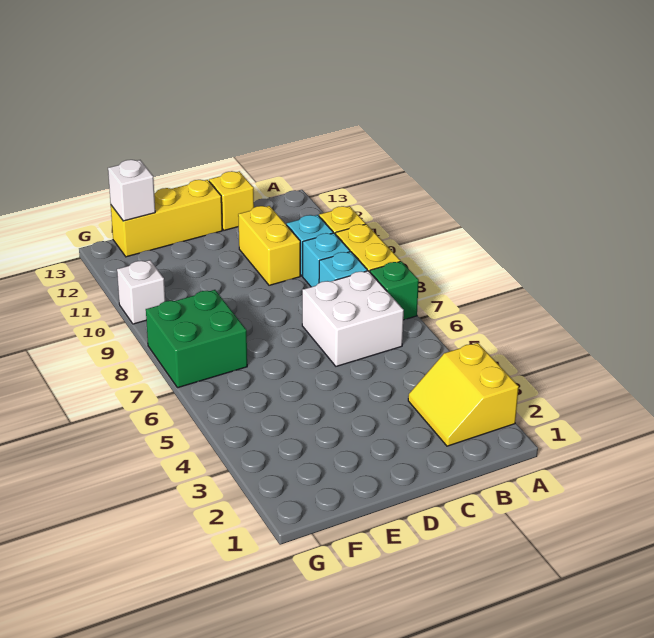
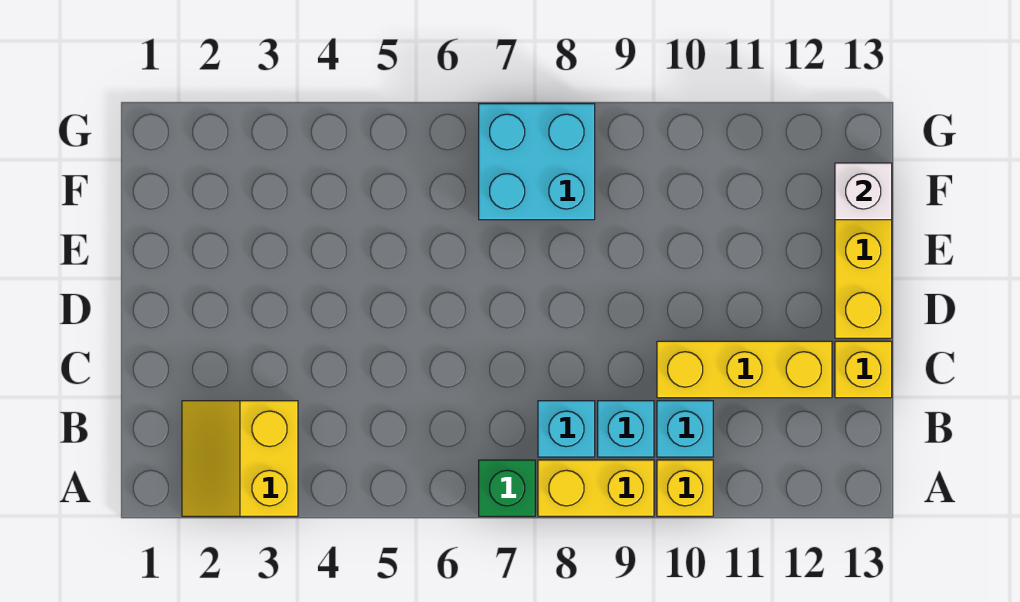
yellow 2x2 slope [408,343,519,446] -> yellow 2x2 slope turned to [182,401,298,516]
white 2x2 brick [302,271,404,366] -> none
yellow 1x2 brick [238,206,300,285] -> yellow 1x3 brick [657,341,832,398]
green 2x2 brick [146,290,247,388] -> cyan 2x2 brick [479,104,595,220]
white 1x1 brick [117,260,165,324] -> none

